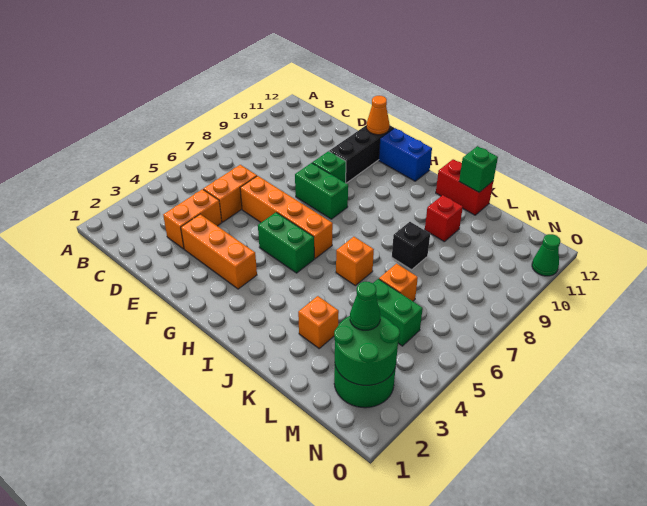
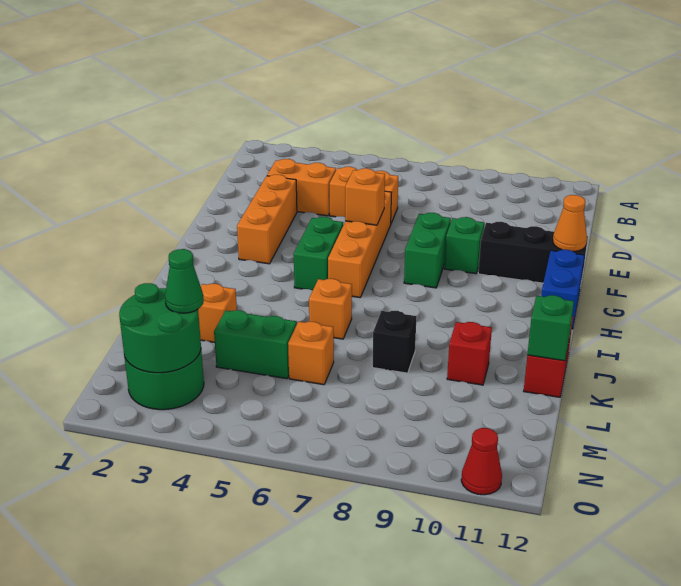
none -> orange 1x1 brick [345,168,385,225]
green 1x2 brick [373,279,423,346] -> green 1x2 brick turned to [214,310,297,379]
green 1x1 cone [532,234,560,276] -> red 1x1 cone [461,428,502,495]

